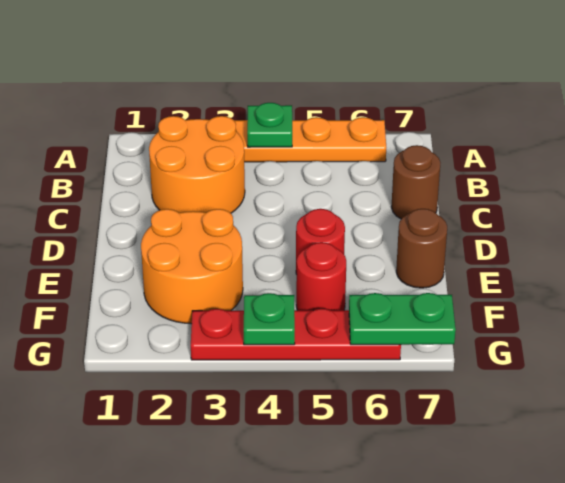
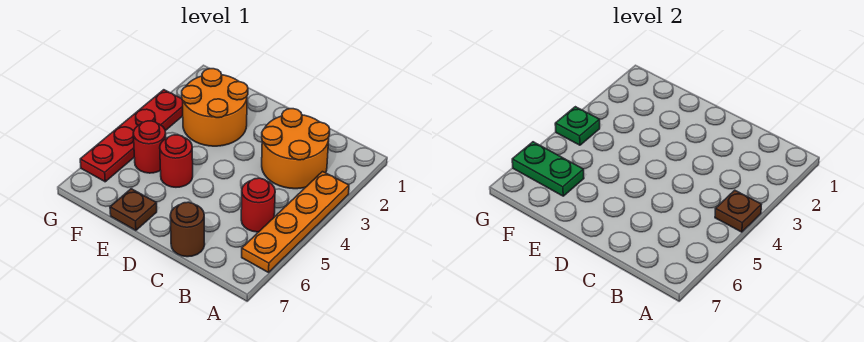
green 1x1 plate [247,103,292,147] -> brown 1x1 plate [715,190,761,232]
none -> red 1x1 round brick [241,178,275,232]
brown 1x1 round brick [396,209,447,288] -> brown 1x1 plate [110,189,157,230]
green 1x2 plate [349,293,456,345] -> green 1x2 plate turned to [512,142,584,196]

